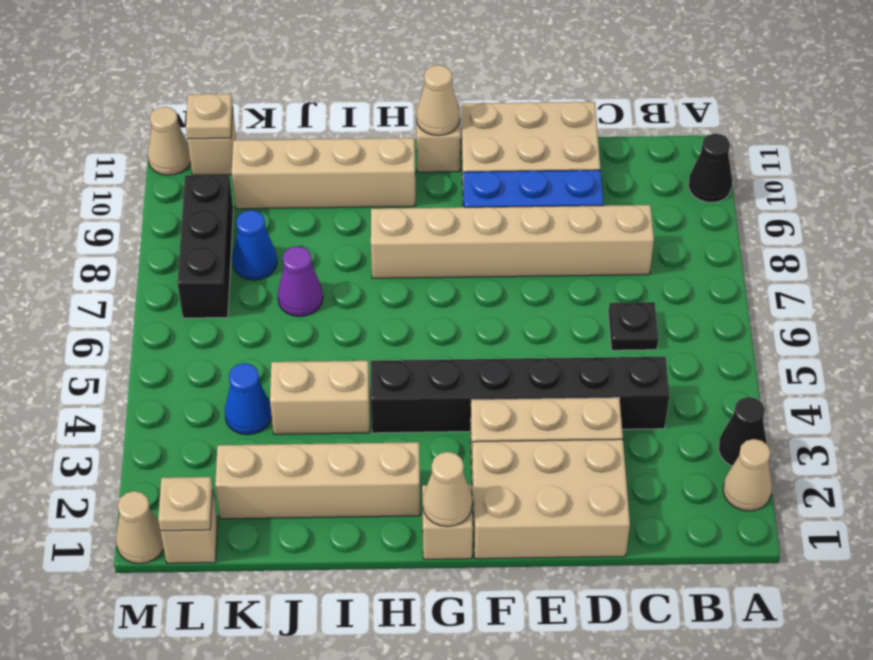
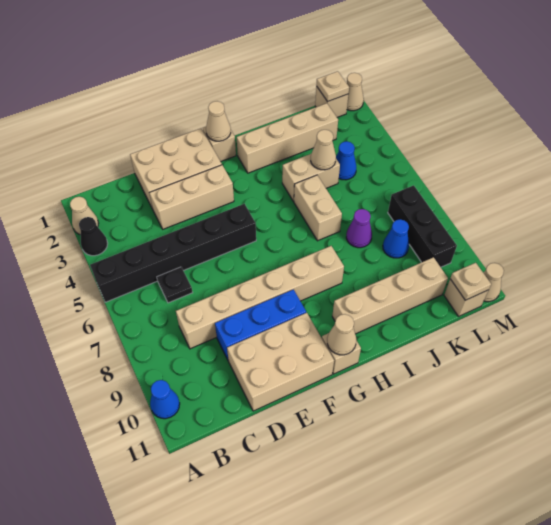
black 1x1 cone [688,134,732,203] -> blue 1x1 cone [150,380,180,419]
black 1x6 brick [371,357,669,433] -> black 1x6 brick moved to [90,204,256,302]
none -> tan 1x2 brick [294,175,342,241]
none -> tan 1x1 cone [311,130,336,170]

